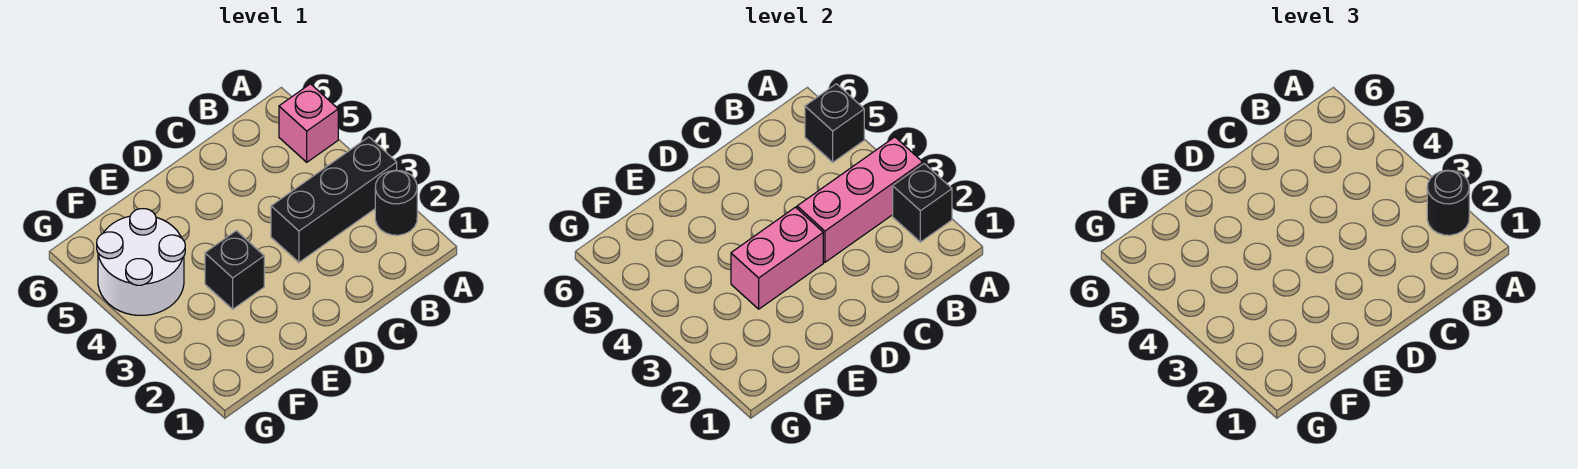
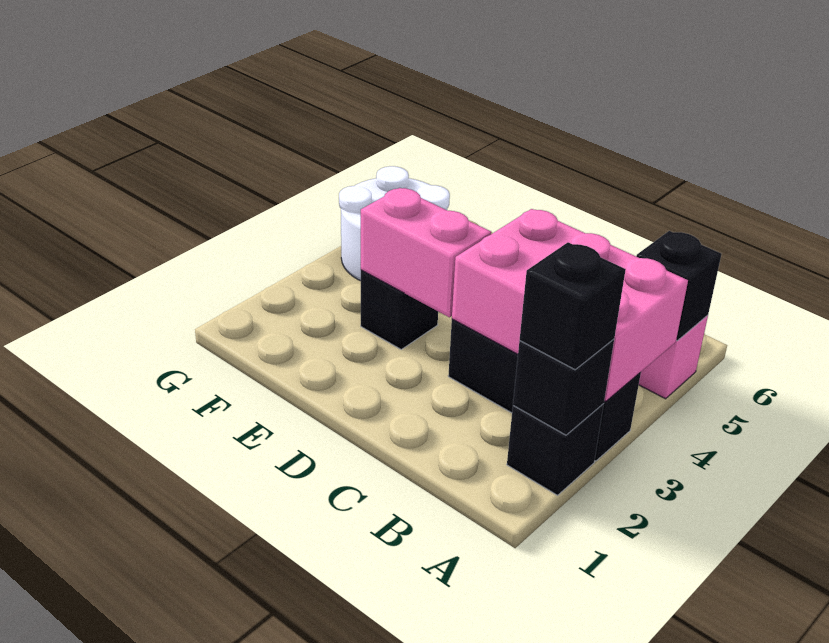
black 1x1 round brick [375,170,417,235] -> black 1x1 brick [507,404,604,495]
black 1x1 round brick [1427,170,1469,235] -> black 1x1 brick [520,242,626,370]
pink 1x3 brick [797,137,923,262] -> pink 2x3 brick [452,209,688,402]

